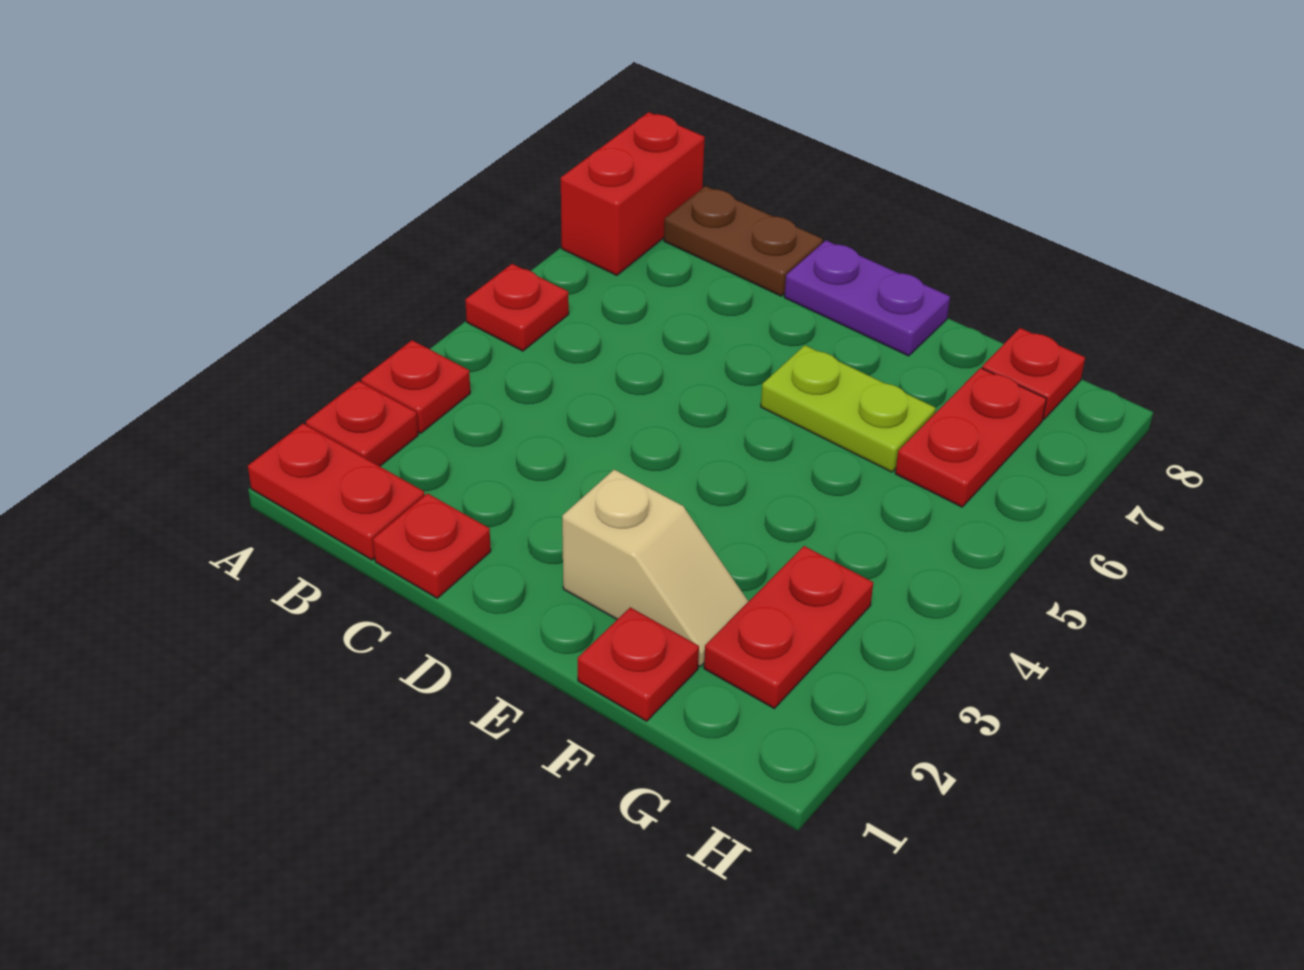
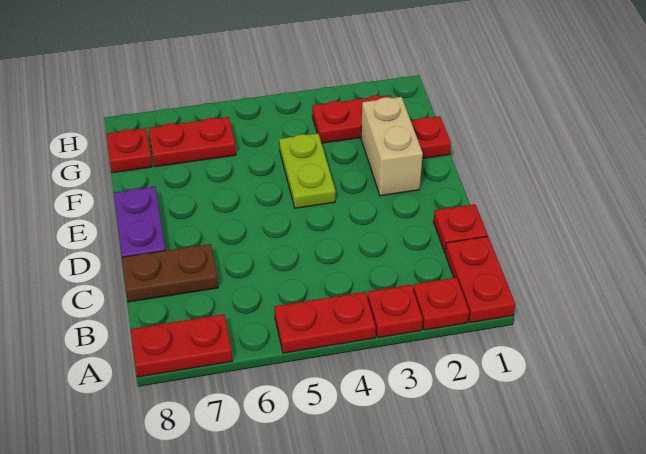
red 1x1 plate [465,264,569,351] -> red 1x2 plate [274,292,376,353]
red 1x2 brick [561,112,705,275] -> red 1x2 plate [131,314,232,377]
brown 1x2 plate [664,186,823,296] -> brown 1x2 plate turned to [122,244,218,302]
tan 1x2 slope [562,470,749,666] -> tan 1x2 brick [361,97,423,196]
lime 1x2 plate [761,345,936,472] -> lime 1x2 plate moved to [279,133,335,208]

